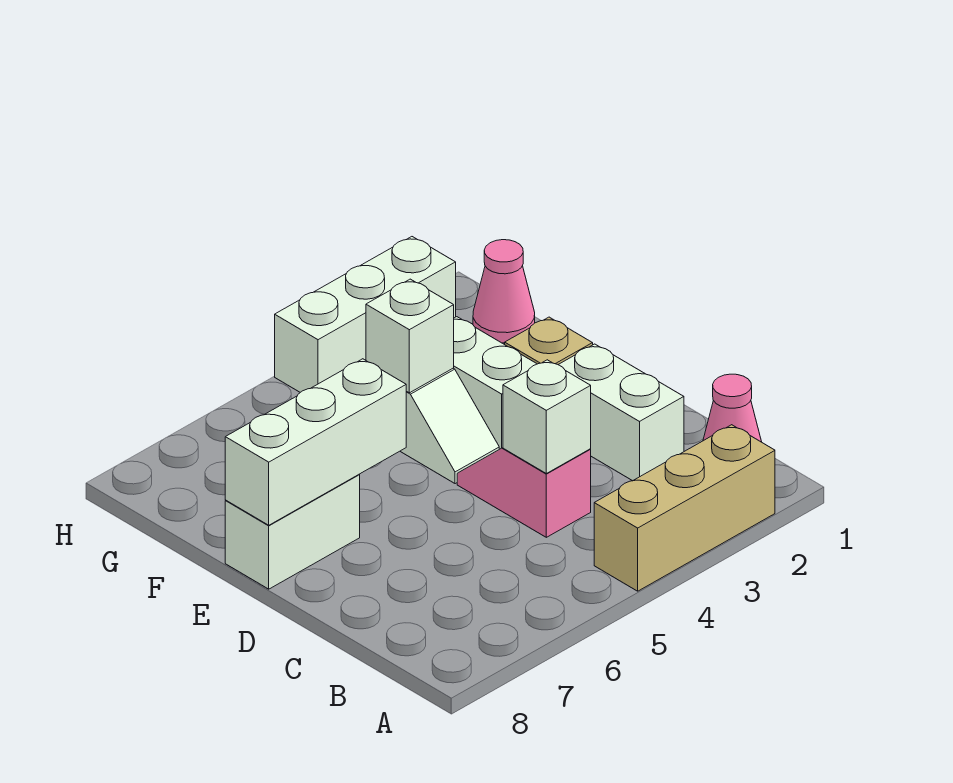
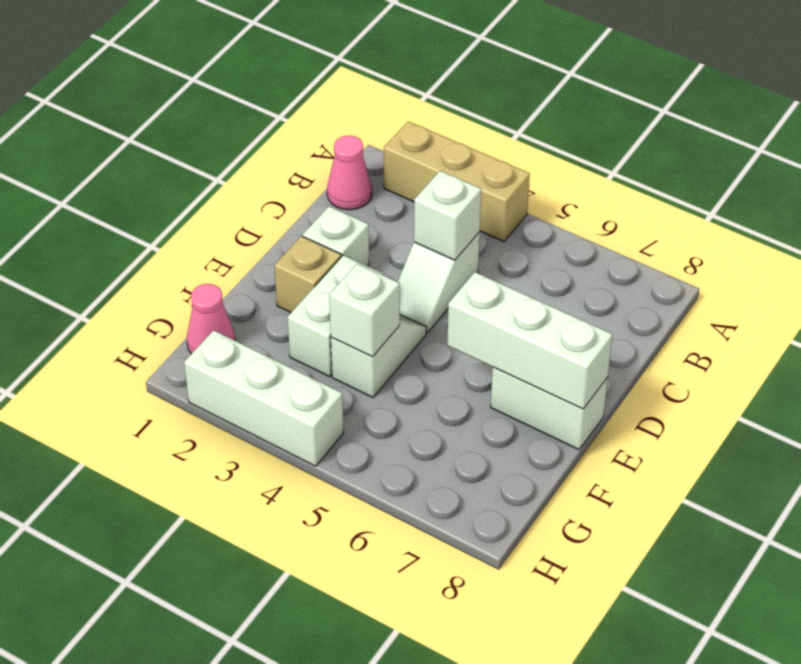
white 1x2 brick [558,344,684,481] -> white 1x1 brick [303,206,369,266]
pink 1x2 slope [457,448,591,537] -> white 1x2 slope [398,232,480,333]

